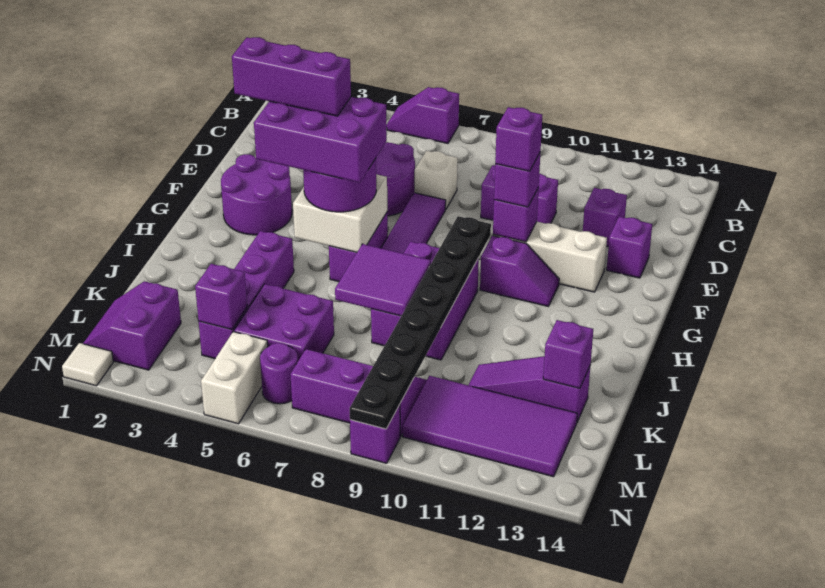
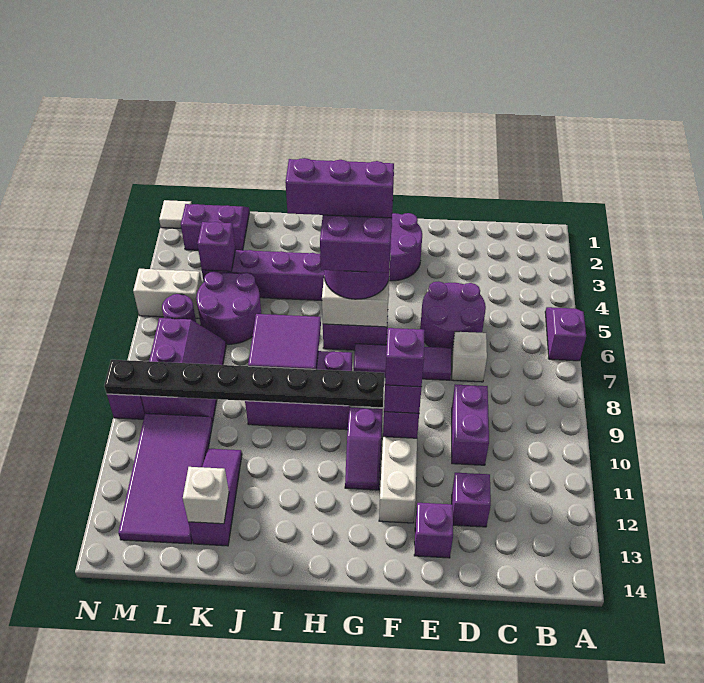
purple 1x3 brick [232,37,351,116] -> purple 1x3 brick turned to [285,158,394,218]
purple 2x2 brick [234,284,334,361] -> purple 2x2 round brick [196,272,261,344]
purple 1x1 brick [543,320,593,388] -> white 1x1 brick [183,467,229,524]

